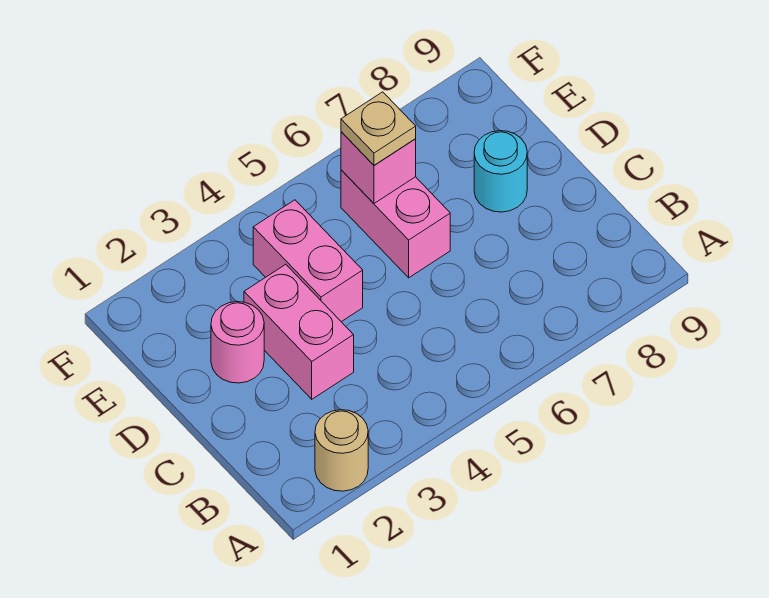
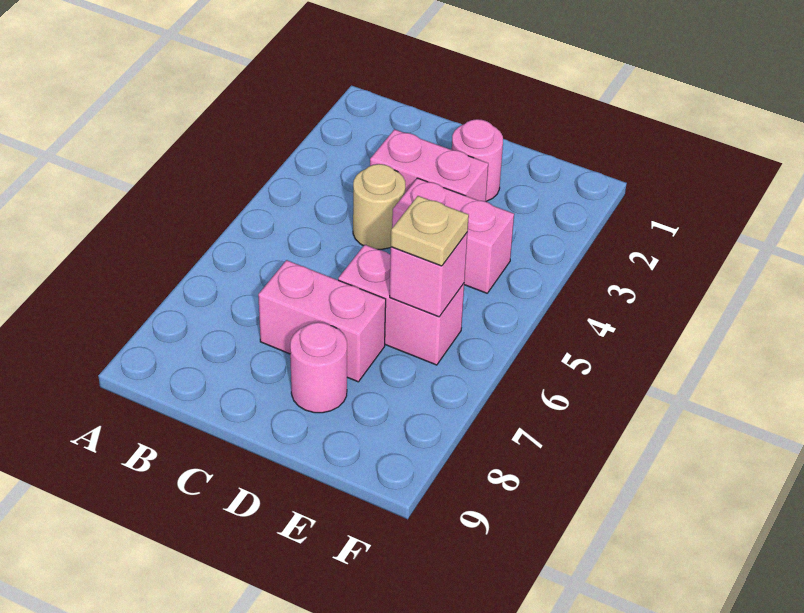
tan 1x1 round brick [315,410,368,491] -> tan 1x1 round brick moved to [353,164,405,249]
none -> pink 1x2 brick [258,260,386,382]
cyan 1x1 round brick [474,131,527,212] -> pink 1x1 round brick [290,322,347,413]

